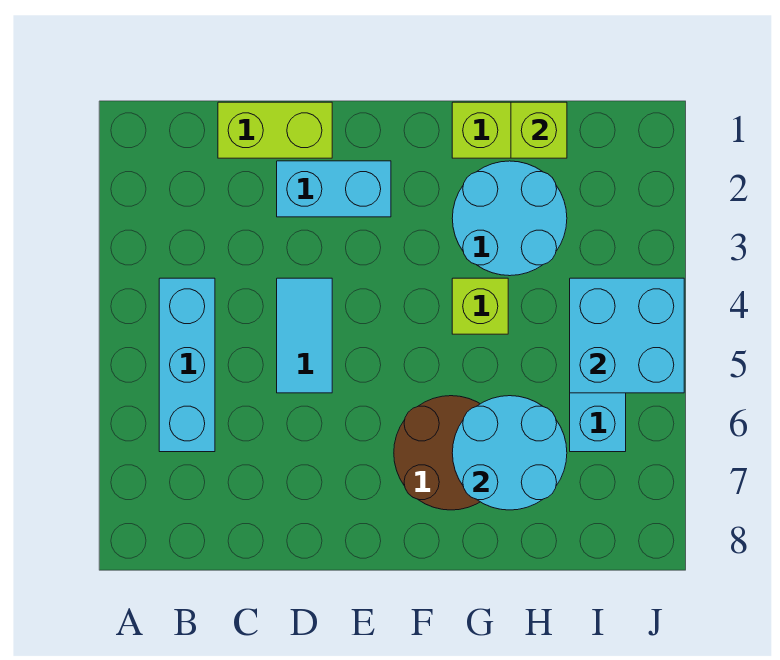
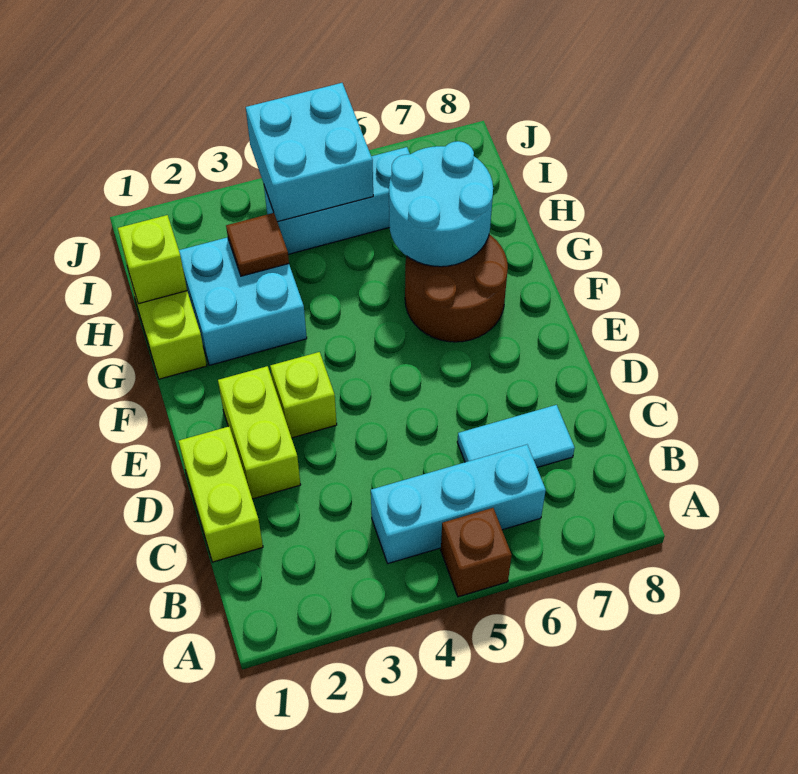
none -> brown 1x1 brick [441,508,512,597]
cyan 1x2 brick [277,161,391,217] -> lime 1x2 brick [218,366,301,499]
cyan 1x2 tile [277,278,332,393] -> cyan 1x2 tile moved to [457,405,575,467]
cyan 2x2 round brick [452,161,567,276] -> cyan 2x2 brick [179,237,307,365]
lime 1x1 brick [452,278,508,334] -> lime 1x1 brick moved to [270,352,337,438]
none -> brown 1x1 tile [226,213,289,276]

